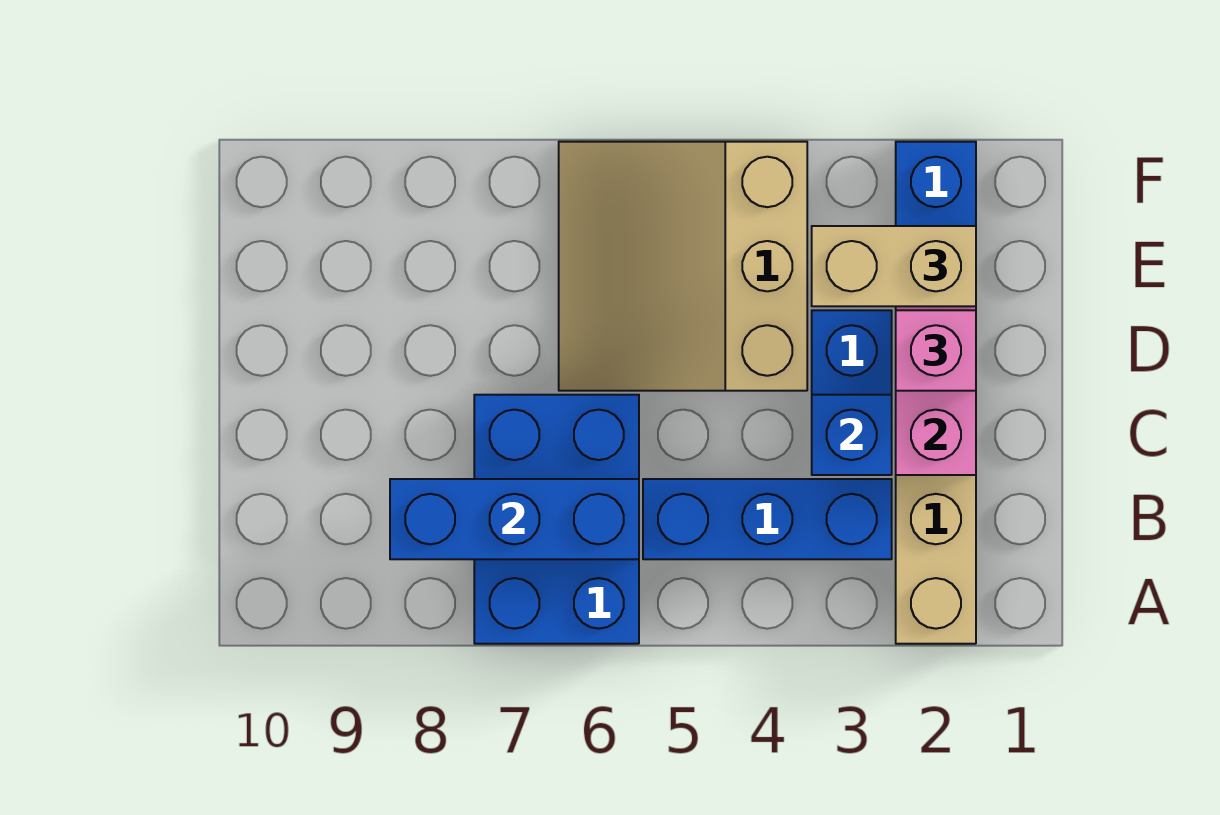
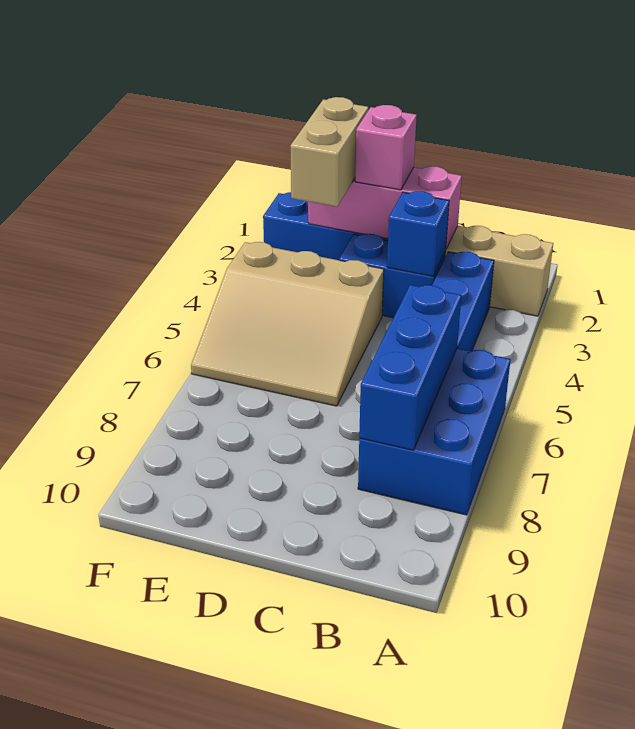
blue 2x3 brick [474,395,639,644] -> blue 2x3 brick turned to [358,348,511,515]

